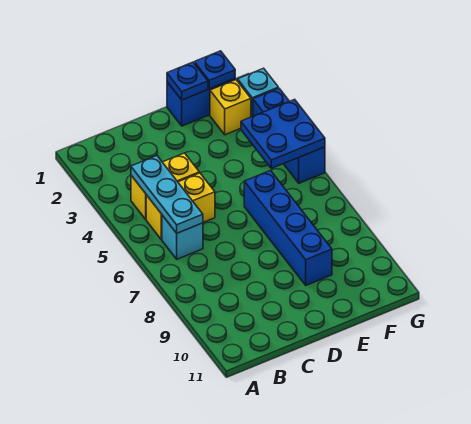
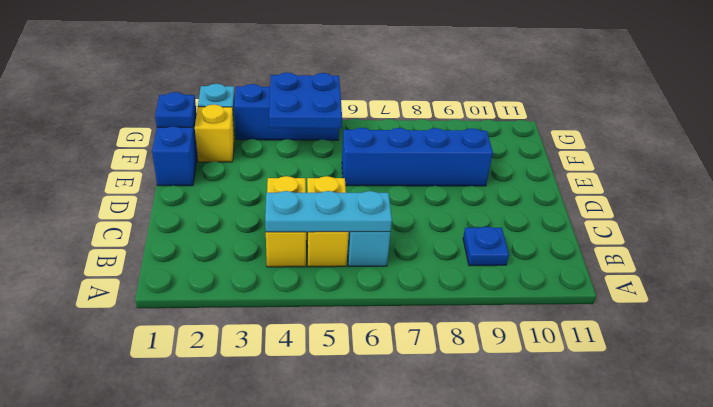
blue 1x1 plate [167,62,208,100] -> blue 1x1 plate moved to [463,227,509,266]

